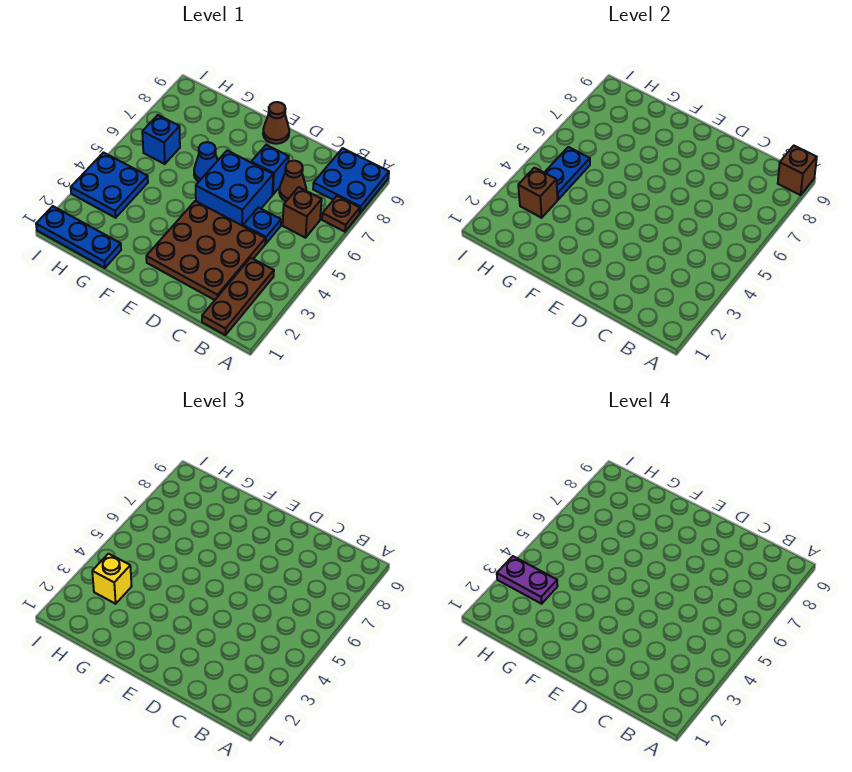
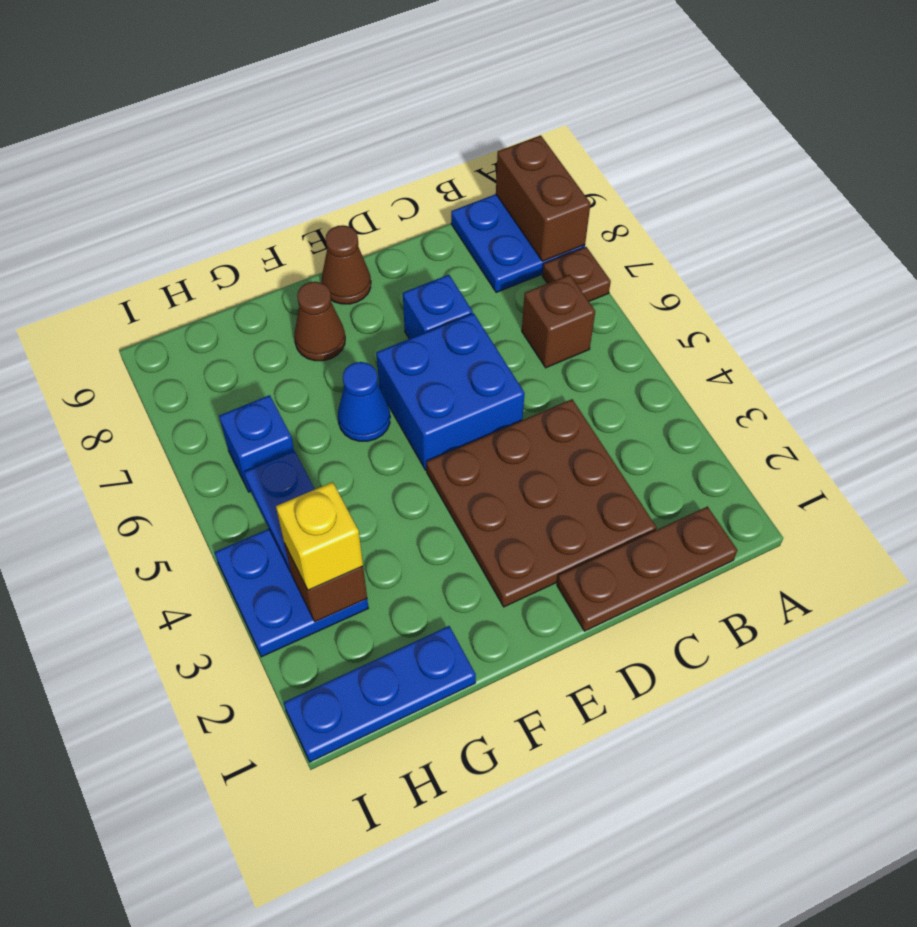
brown 1x1 brick [778,146,817,195] -> brown 1x2 brick [496,135,591,261]
brown 1x3 plate [202,258,274,335] -> brown 1x3 plate turned to [557,507,737,631]
blue 1x1 plate [243,207,281,244] -> none
brown 1x1 cone [279,161,306,201] -> brown 1x1 cone moved to [294,282,345,361]
purple 1x2 plate [497,556,558,604] -> none

